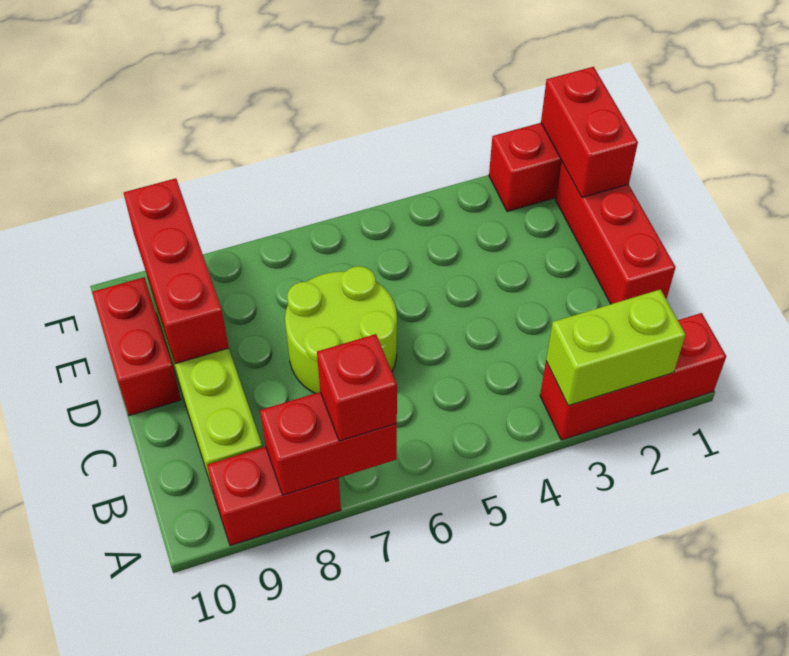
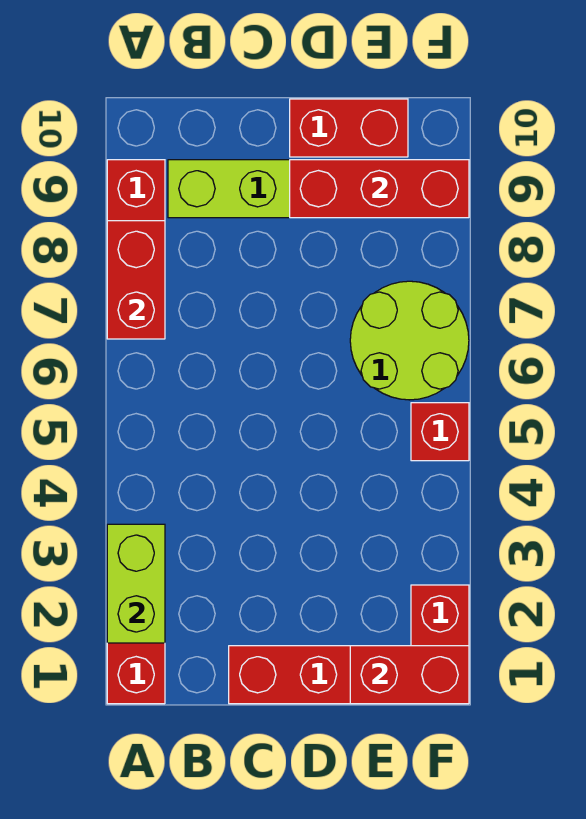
red 1x1 brick [317,334,397,441] -> red 1x1 brick moved to [411,403,469,461]
lime 2x2 round brick [285,266,397,393] -> lime 2x2 round brick moved to [350,281,469,400]

